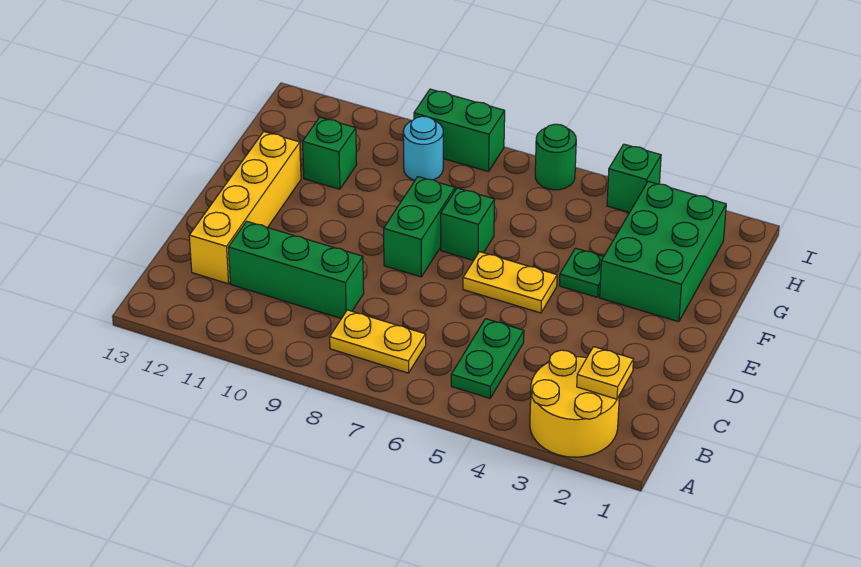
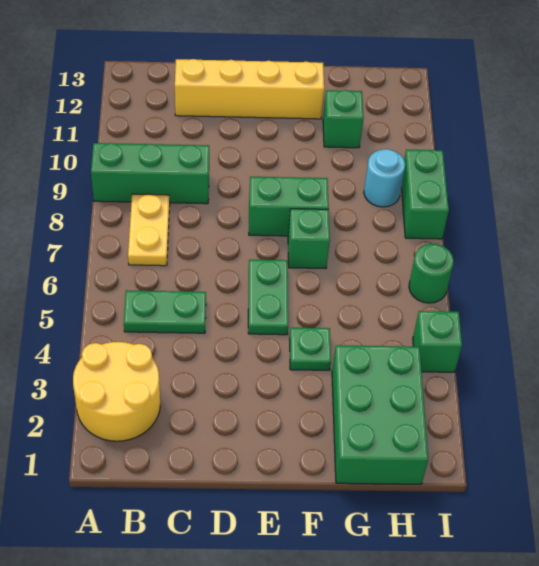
yellow 1x1 plate [577,347,633,399] -> none
green 1x3 brick [228,221,364,319] -> green 1x3 brick turned to [91,143,209,204]
yellow 1x2 plate [463,252,557,313] -> green 1x2 plate [248,260,288,335]
green 2x3 brick [600,182,726,322] -> green 2x3 brick turned to [332,345,428,484]

